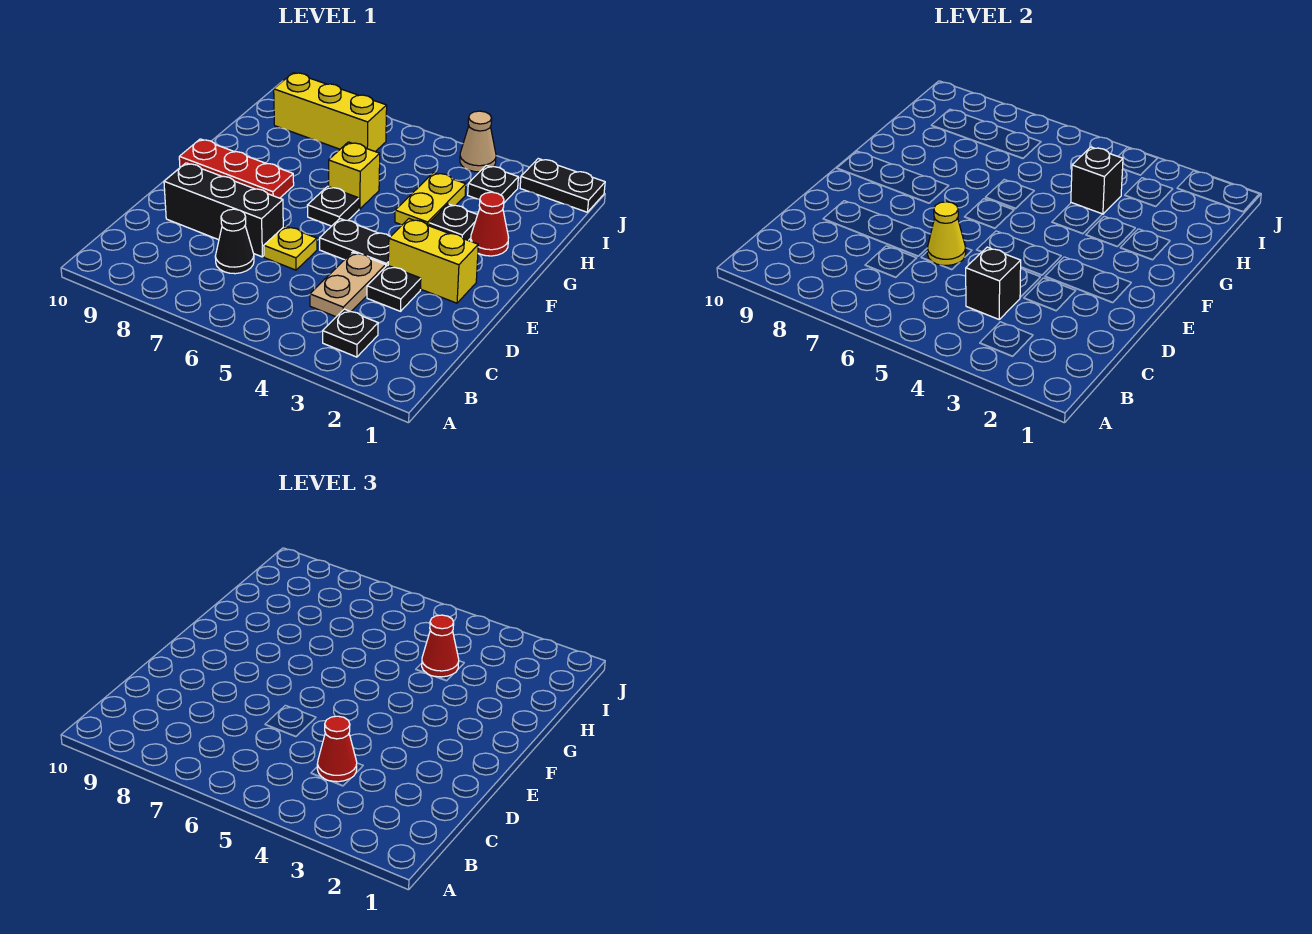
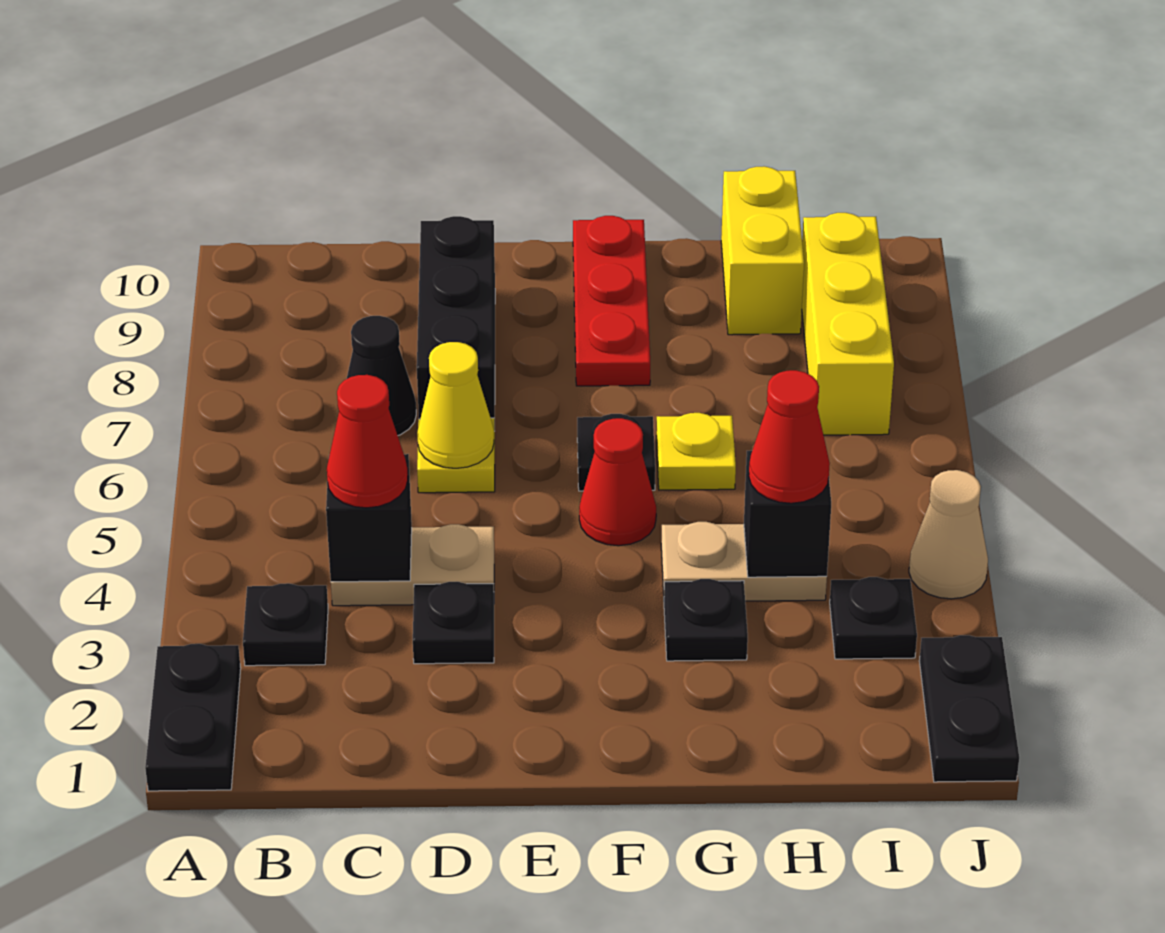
yellow 1x2 brick [388,219,478,303] -> yellow 1x2 brick moved to [721,166,804,335]
black 1x2 plate [320,219,390,266] -> black 1x2 plate moved to [145,644,241,791]
red 1x1 cone [471,192,509,256] -> red 1x1 cone moved to [579,418,656,546]
yellow 1x2 plate [395,172,466,226] -> tan 1x2 plate [661,522,827,601]
yellow 1x1 brick [329,142,380,209] -> yellow 1x1 plate [656,413,736,490]

